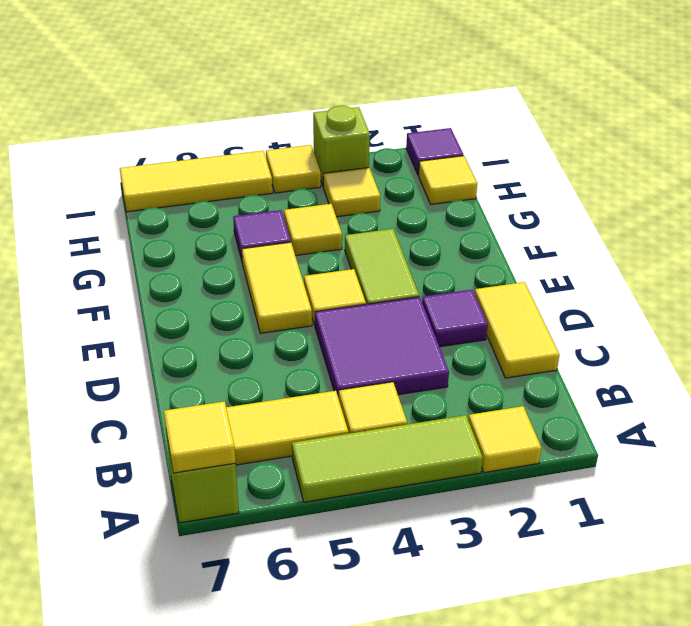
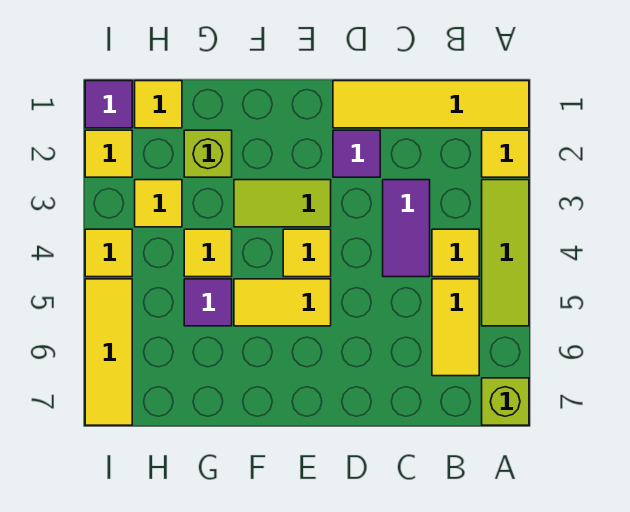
yellow 1x1 tile [164,401,236,473] -> yellow 1x1 tile moved to [85,130,132,177]
yellow 1x2 tile [475,282,559,378] -> yellow 1x4 tile [333,81,529,128]
purple 2x2 tile [315,297,449,398] -> purple 1x2 tile [383,180,430,277]
lime 1x1 brick [313,106,370,186] -> lime 1x1 brick moved to [184,130,232,177]

